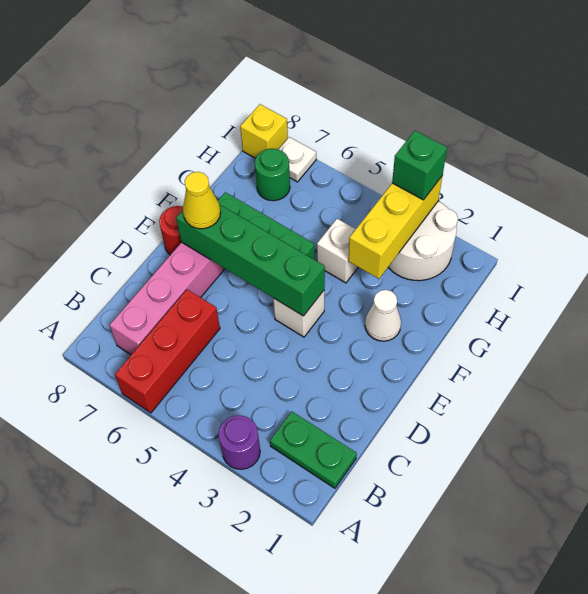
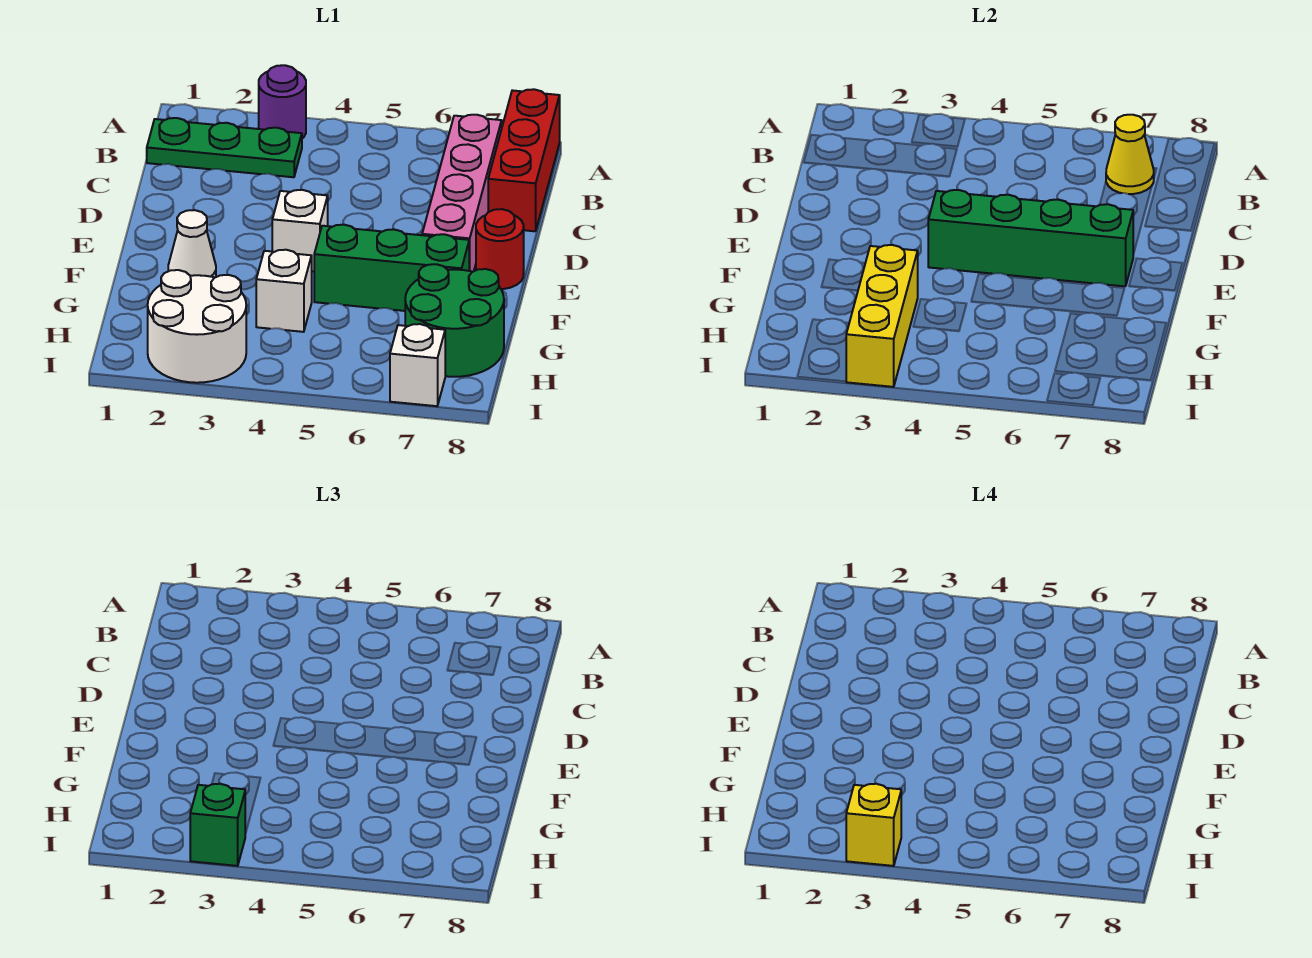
red 1x3 brick [115,289,220,413] -> red 1x3 brick moved to [488,89,560,231]
green 1x2 plate [270,412,357,488] -> green 1x3 plate [147,118,302,177]
yellow 1x1 cone [183,172,221,229] -> yellow 1x1 cone moved to [1106,115,1154,194]
green 1x1 round brick [255,148,290,201] -> green 2x2 round brick [405,264,504,377]
white 1x1 plate [279,137,316,182] -> white 1x1 brick [390,324,445,406]
yellow 1x1 brick [240,104,288,158] -> yellow 1x1 brick moved to [846,784,901,866]

